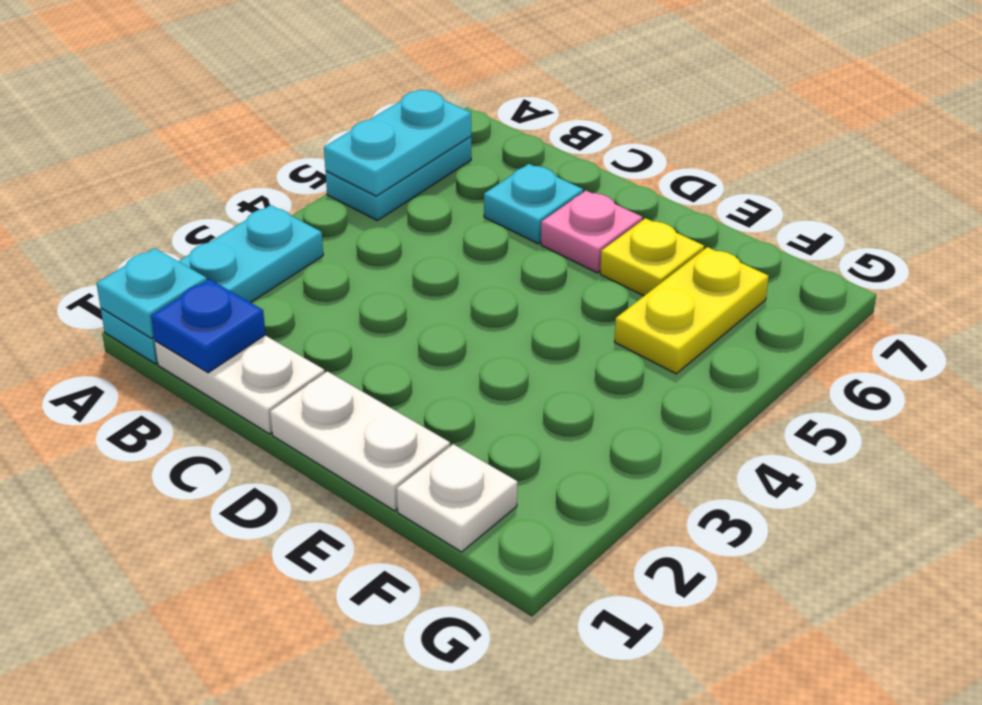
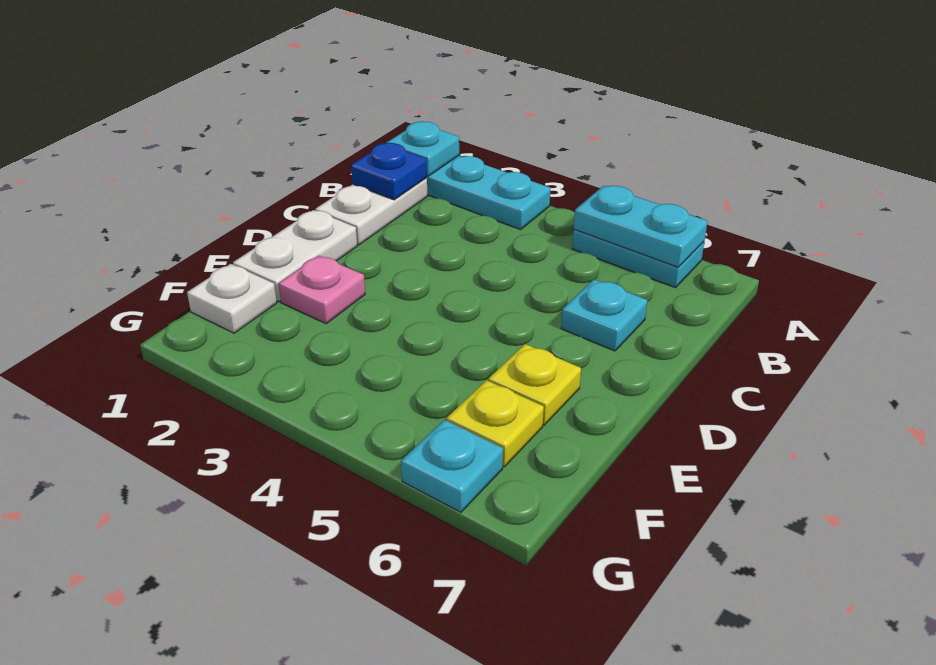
pink 1x1 plate [541,191,642,273] -> pink 1x1 plate moved to [279,255,365,324]
yellow 1x2 plate [615,247,769,374] -> yellow 1x1 plate [447,380,544,467]
none -> cyan 1x1 plate [401,420,503,512]

